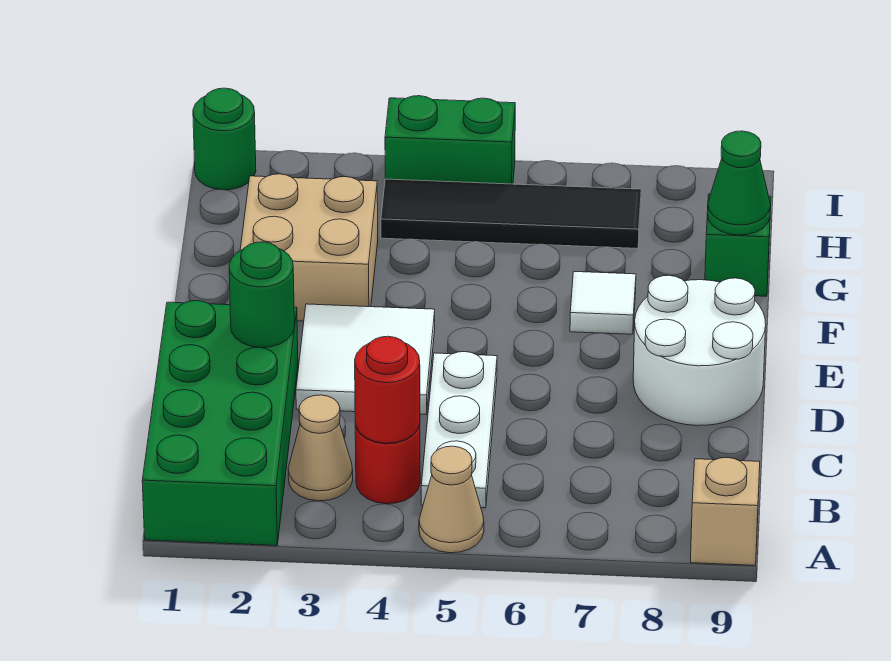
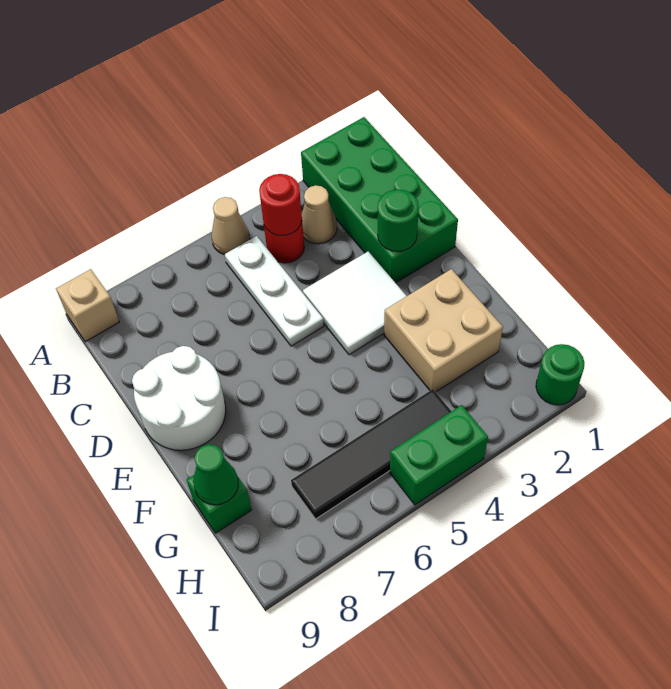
white 1x1 tile [570,272,636,334] -> none

